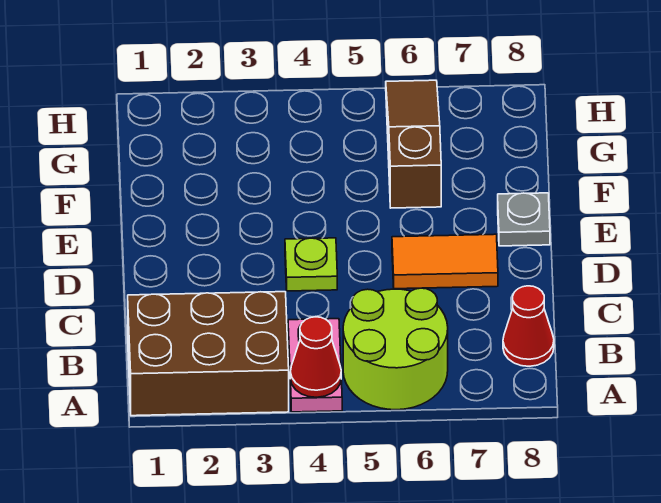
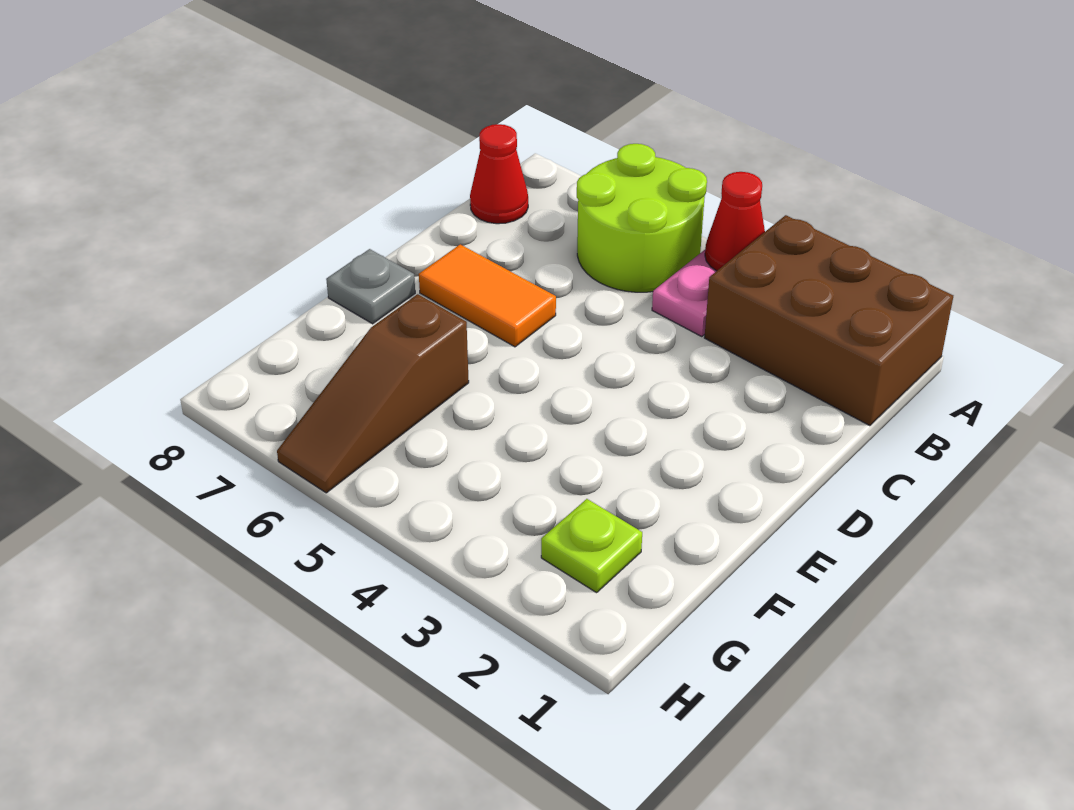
lime 1x1 plate [285,238,337,291] -> lime 1x1 plate moved to [541,499,642,593]

